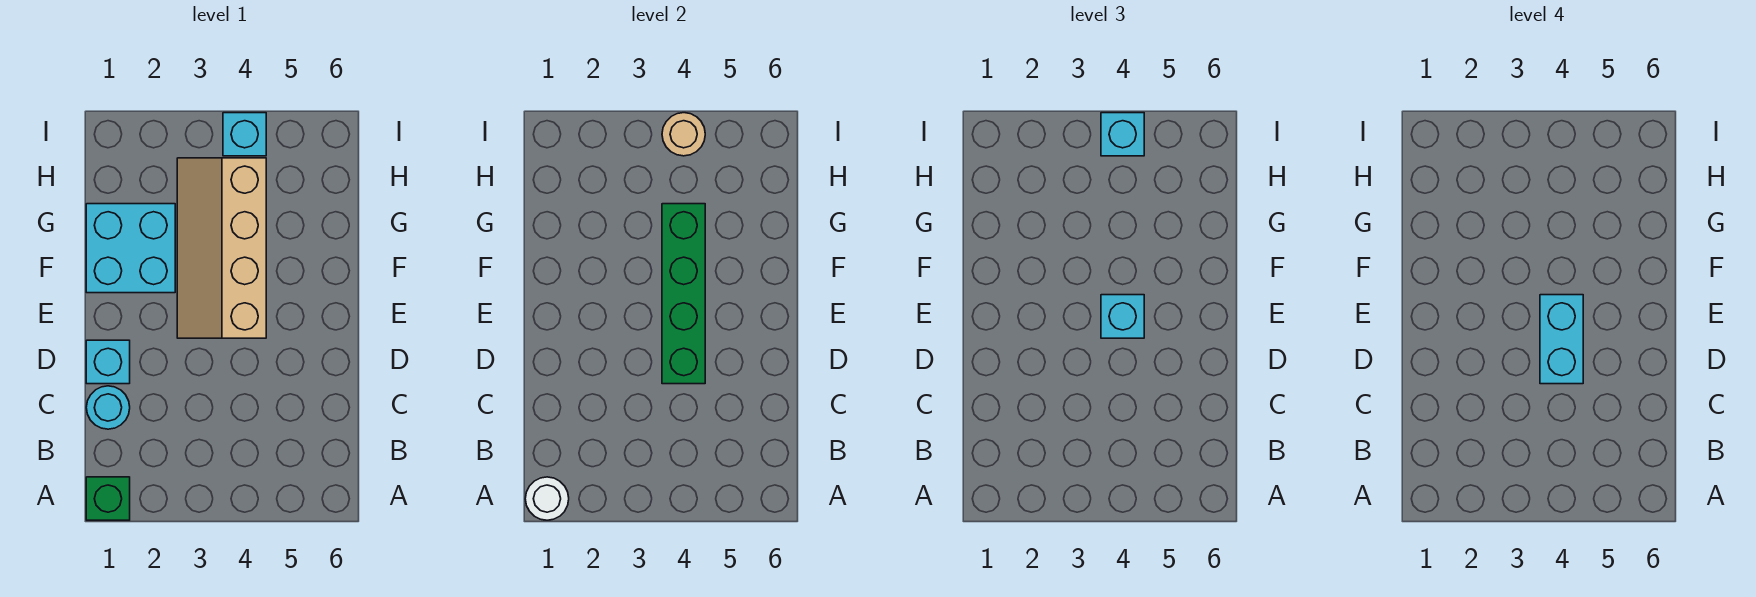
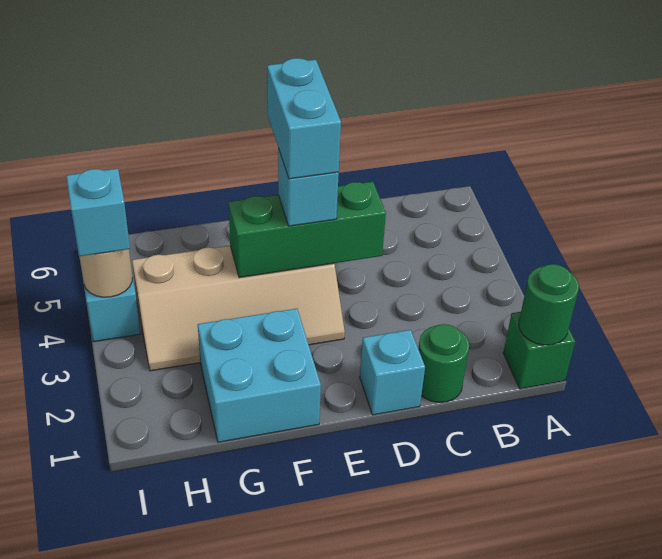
white 1x1 round brick [525,477,569,520] -> green 1x1 round brick [519,264,579,345]
cyan 1x1 round brick [86,386,130,429] -> green 1x1 round brick [418,324,469,402]
green 1x4 brick [662,204,705,384] -> green 1x3 brick [229,182,386,278]
cyan 1x2 brick [1540,295,1583,384] -> cyan 1x2 brick turned to [267,58,341,179]

